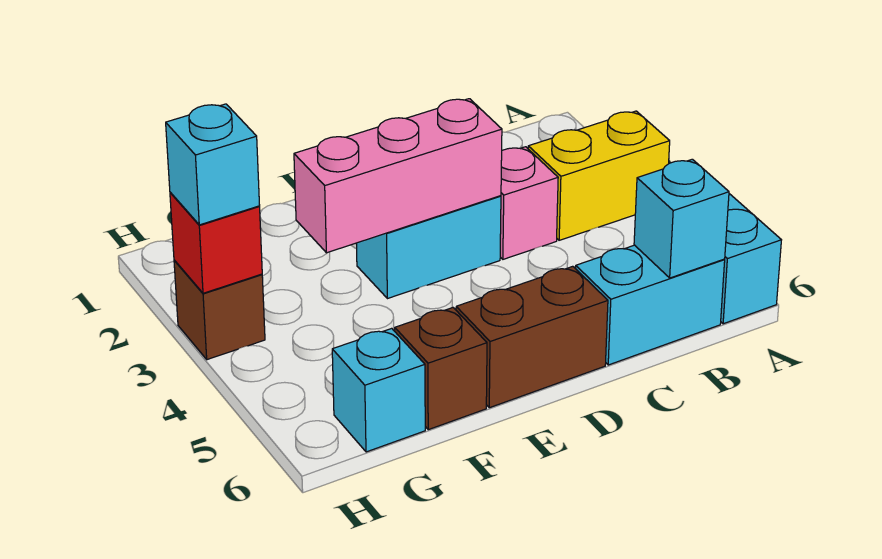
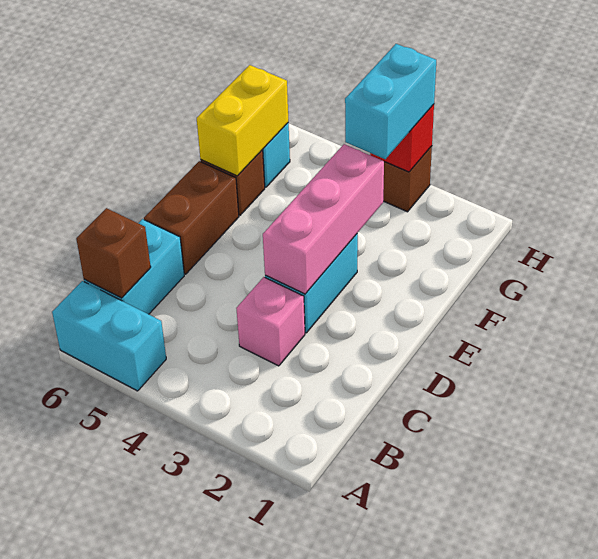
yellow 1x2 brick [528,111,670,240] -> yellow 1x2 brick moved to [197,65,288,176]
cyan 1x1 brick [634,159,729,278] -> brown 1x1 brick [76,208,151,298]
cyan 1x1 brick [166,104,260,225] -> cyan 1x2 brick [345,44,436,159]

